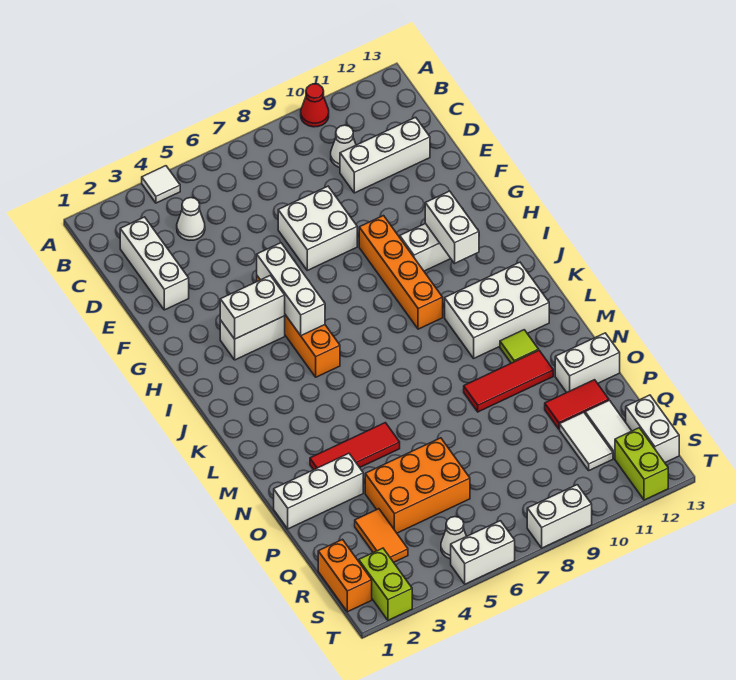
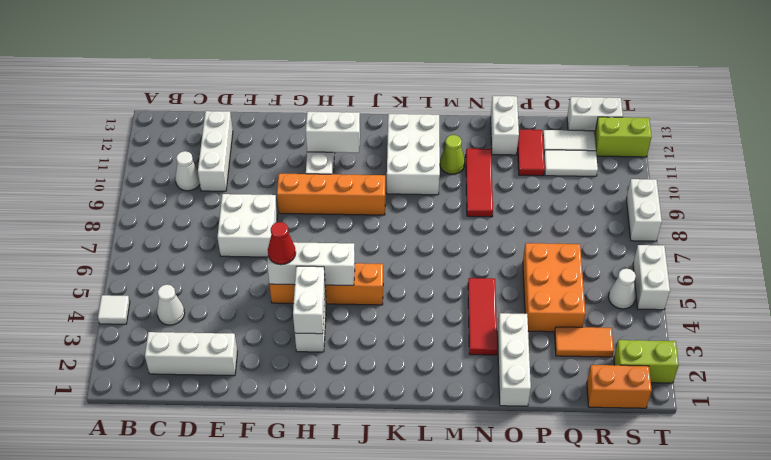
red 1x1 cone [301,84,329,127] -> red 1x1 cone moved to [268,222,296,265]
lime 1x1 tile [500,330,539,363] -> lime 1x1 cone [440,135,465,174]

